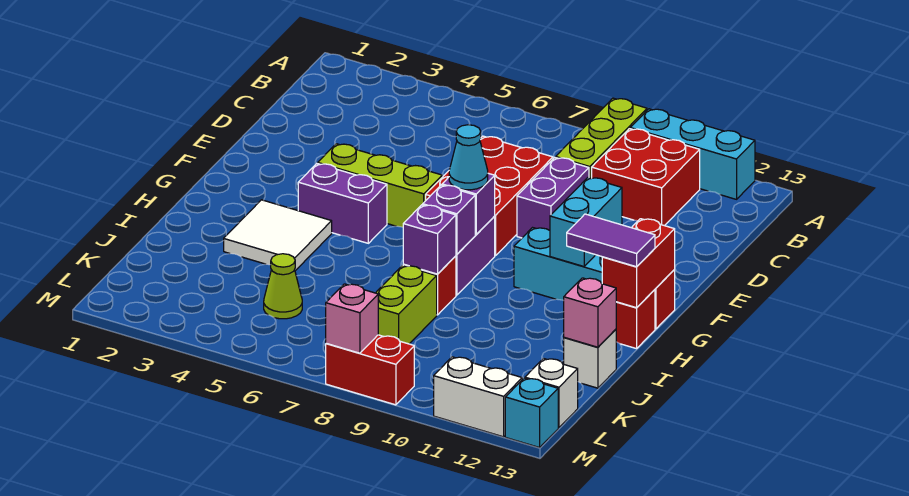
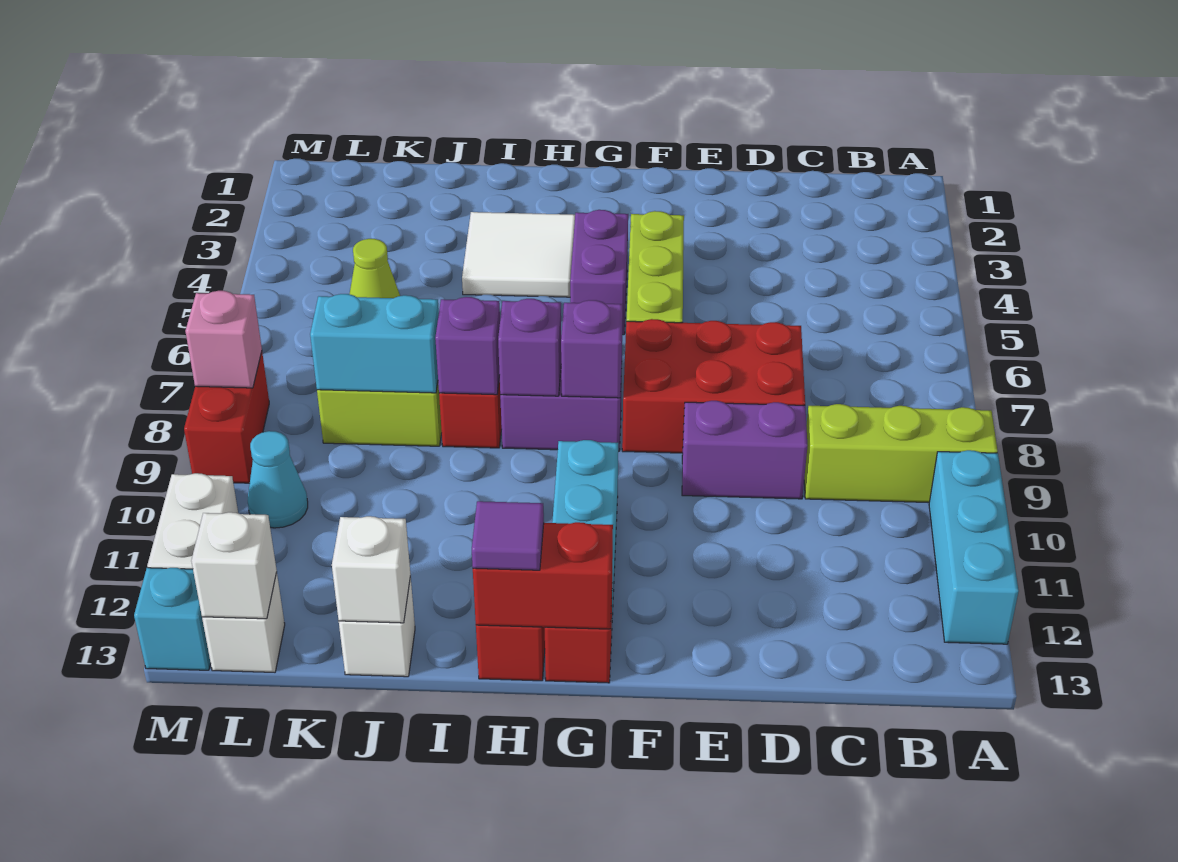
red 2x2 brick [592,129,700,226] -> none
cyan 1x2 brick [550,178,622,266] -> cyan 1x2 brick moved to [310,294,439,393]
cyan 1x1 cone [449,125,488,190] -> cyan 1x1 cone moved to [248,431,308,528]
purple 1x2 tile [567,214,655,267] -> purple 1x1 tile [472,501,544,570]
pink 1x1 brick [564,278,616,347] -> white 1x1 brick [332,516,411,623]
none -> white 1x1 brick [191,512,277,619]

